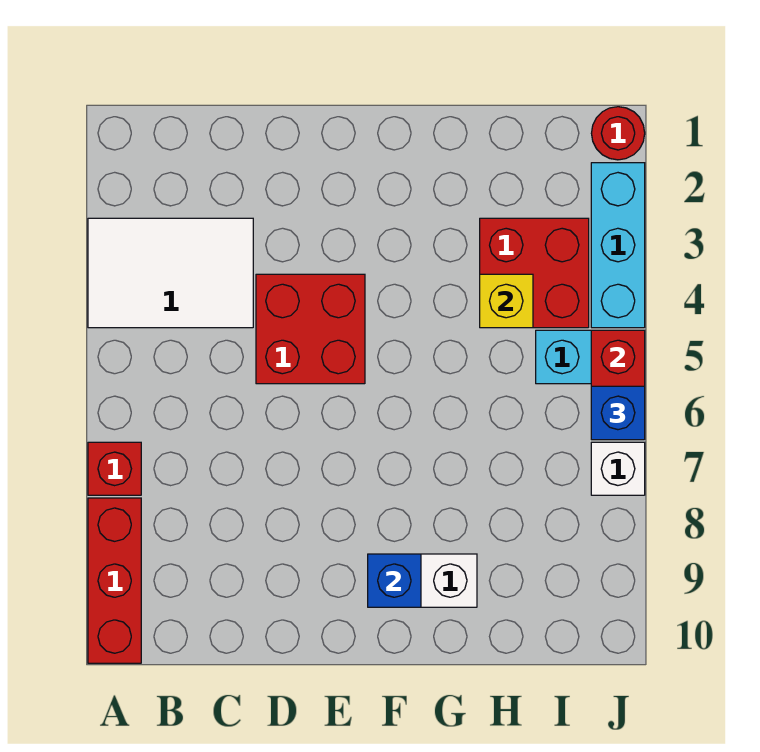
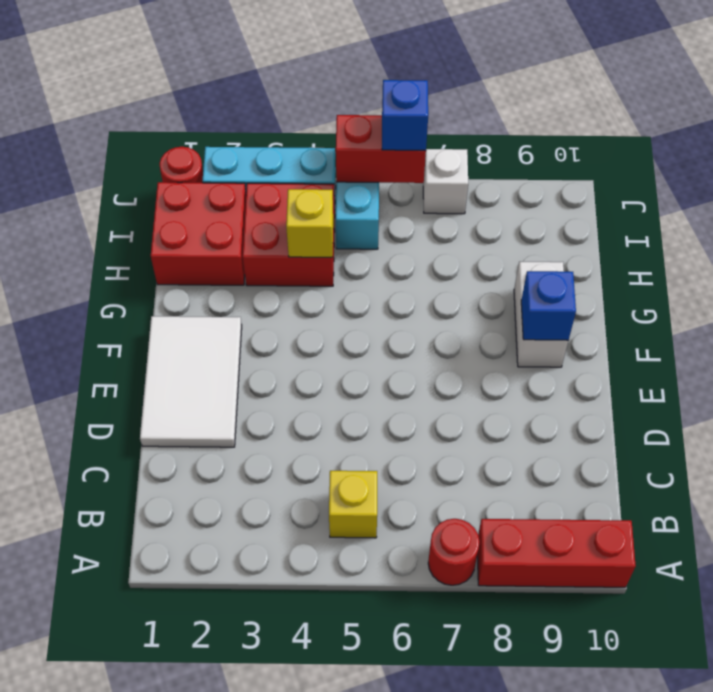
white 2x3 tile [88,218,253,328] -> white 2x3 tile moved to [140,316,242,447]
red 1x1 brick [88,442,141,495] -> red 1x1 round brick [428,519,480,585]
none -> yellow 1x1 brick [329,471,377,538]
red 2x2 brick [256,274,365,384] -> red 2x2 brick moved to [151,182,246,285]

